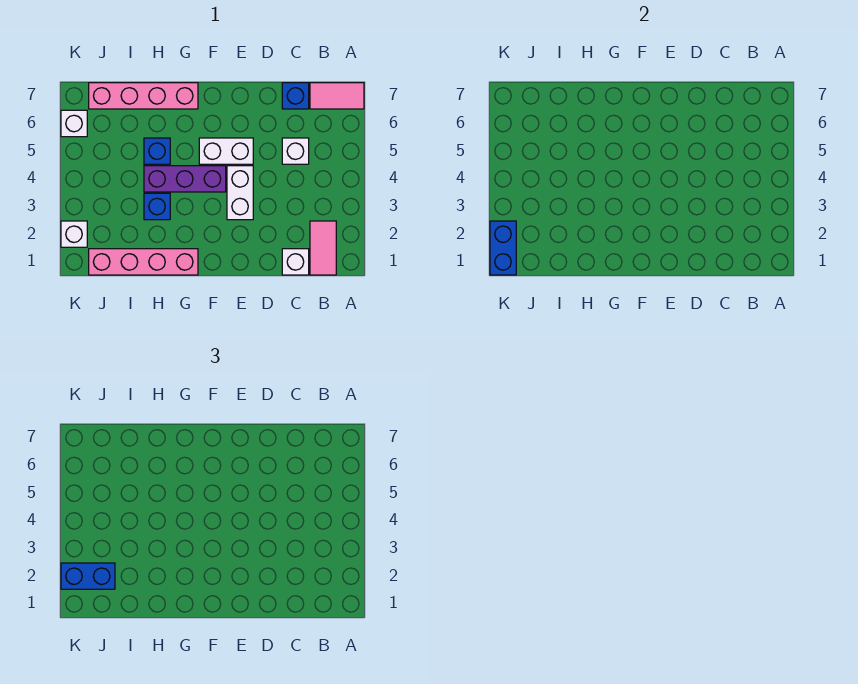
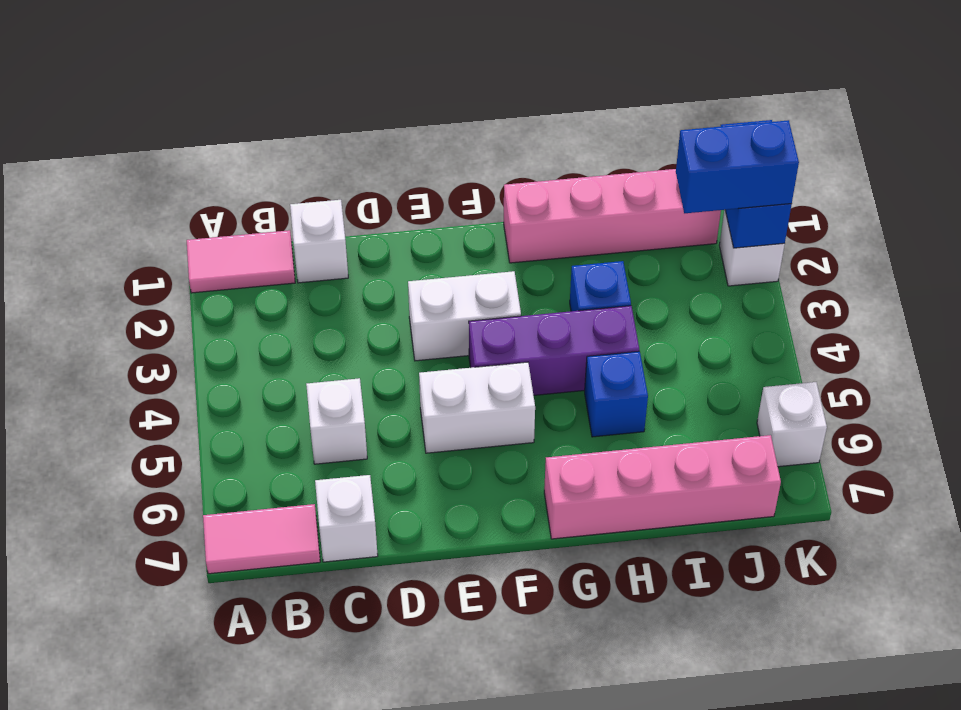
pink 1x2 tile [310,221,336,275] -> pink 1x2 tile turned to [187,230,295,293]
blue 1x1 brick [282,83,309,109] -> white 1x1 brick [315,475,378,562]
white 1x2 brick [227,166,253,220] -> white 1x2 brick turned to [408,271,521,361]

